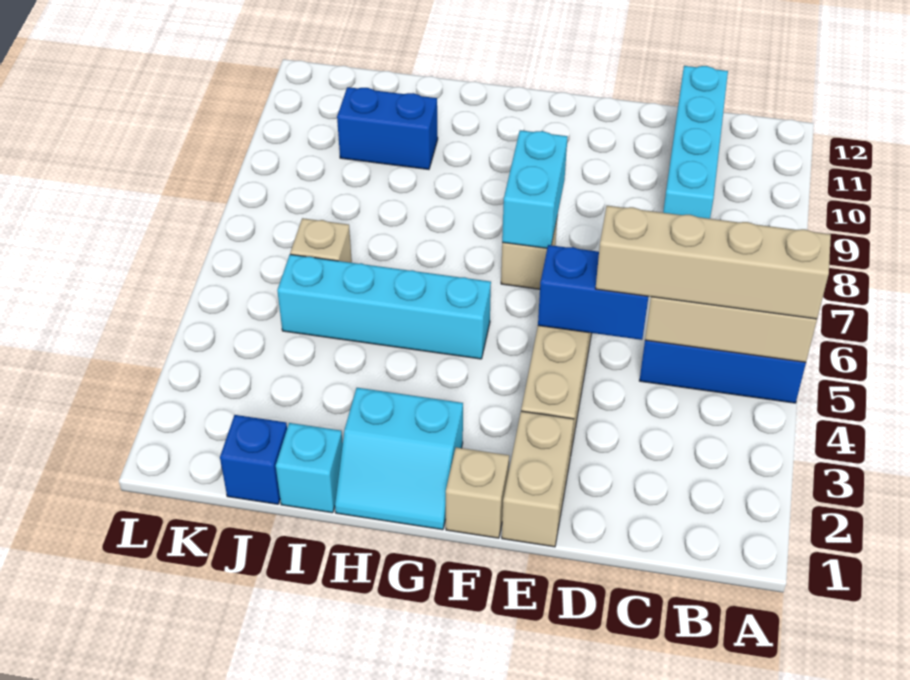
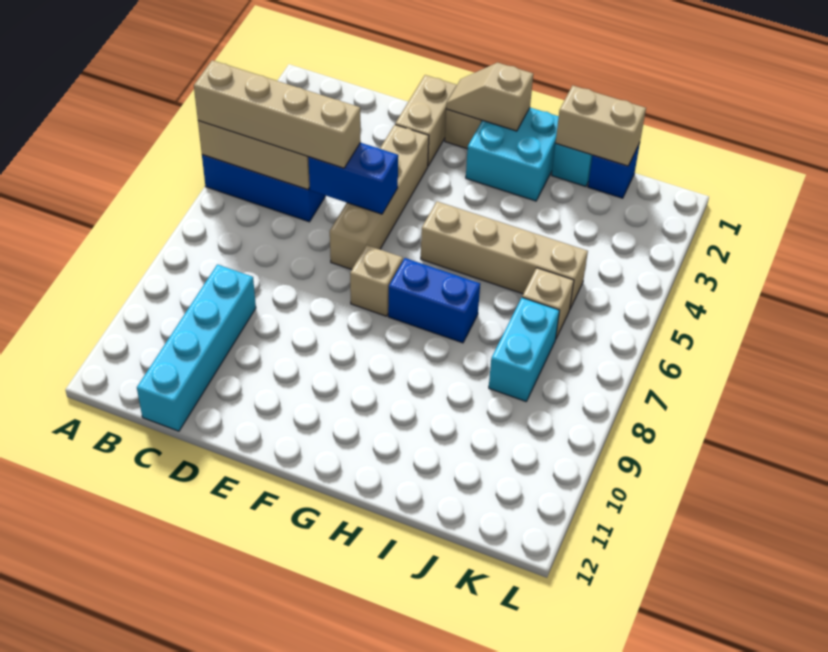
none -> tan 1x2 slope [446,63,533,131]
cyan 1x2 brick [502,130,568,248] -> cyan 1x2 brick moved to [489,298,559,401]
cyan 2x2 slope [335,388,463,530] -> cyan 2x2 brick [466,108,559,201]
cyan 1x4 brick [277,254,491,359] -> tan 1x4 brick [421,201,588,309]
none -> tan 1x2 brick [556,85,646,166]
blue 1x2 brick [337,87,438,169] -> blue 1x2 brick moved to [388,258,480,343]

